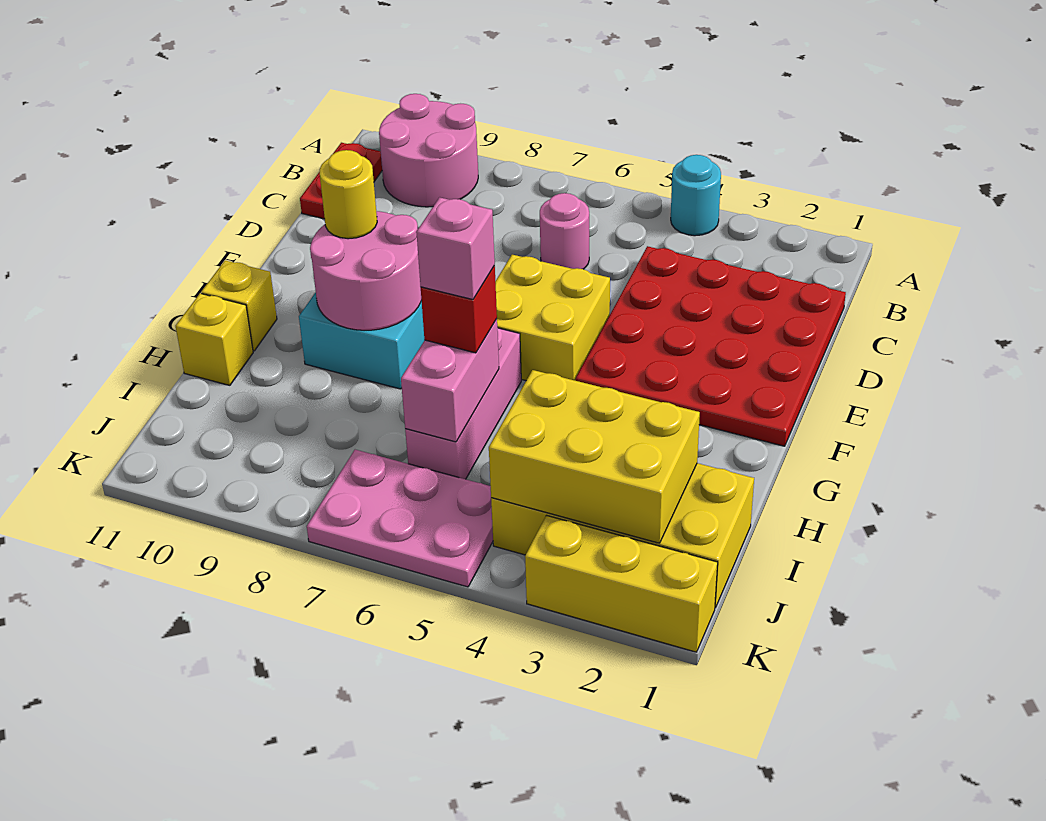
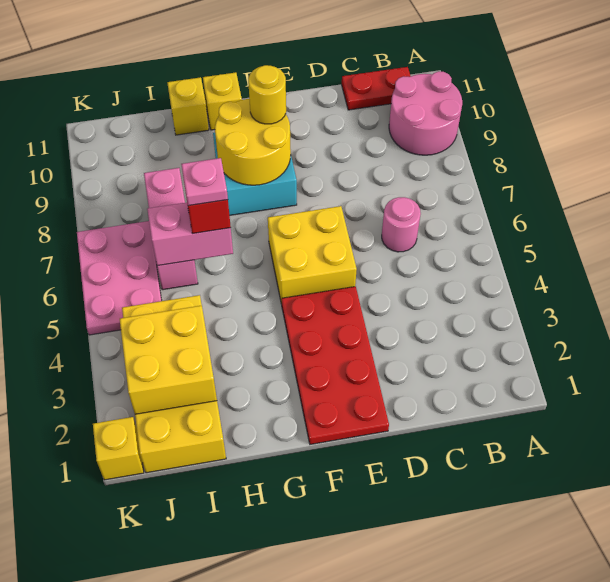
cyan 1x1 round brick [671,155,721,236] -> none
red 4x4 plate [576,246,846,446] -> red 2x4 plate [281,286,389,444]
pink 2x2 round brick [310,211,422,330] -> yellow 2x2 round brick [215,99,291,185]
pink 1x3 brick [405,328,521,479] -> pink 1x3 brick turned to [144,168,198,290]
pink 1x1 brick [416,197,495,300] -> pink 1x1 plate [181,158,228,206]
yellow 2x3 brick [489,370,700,543] -> yellow 2x2 brick [120,305,217,414]
yellow 1x3 brick [525,515,718,652] -> yellow 1x1 brick [93,417,144,480]

